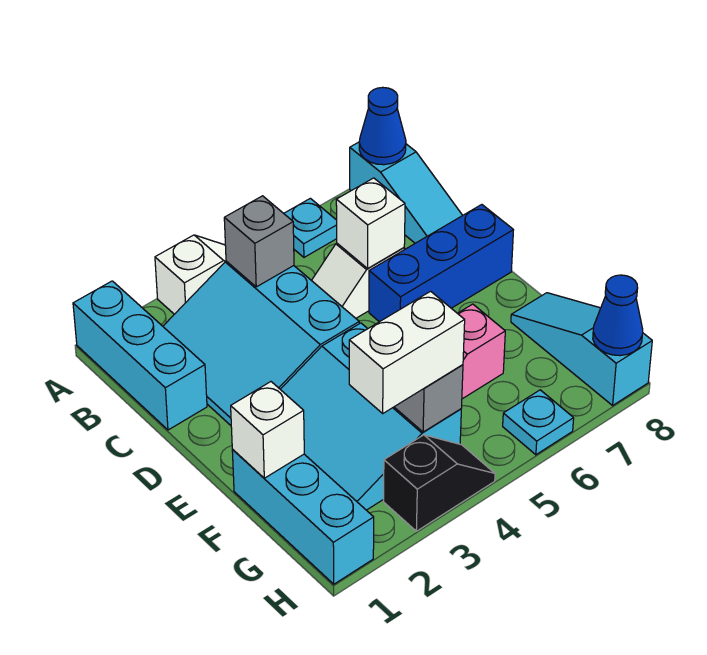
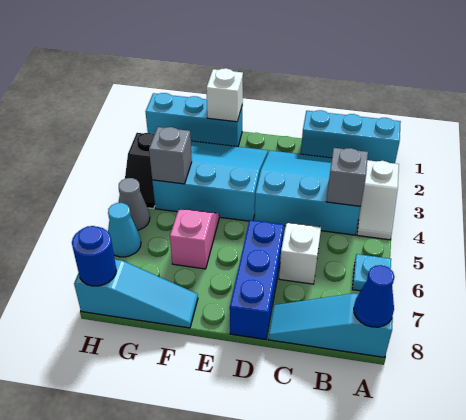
white 1x1 brick [336,178,405,268] -> none
white 1x2 brick [349,291,465,413] -> none
none -> grey 1x1 cone [119,178,150,230]
cyan 1x1 plate [503,390,574,455] -> cyan 1x1 cone [108,203,141,257]
blue 1x1 cone [593,275,643,356] -> blue 1x1 round brick [72,226,116,286]

